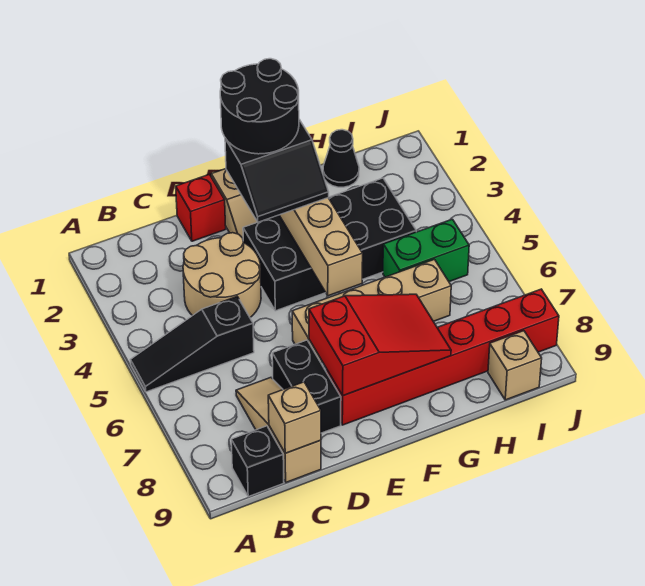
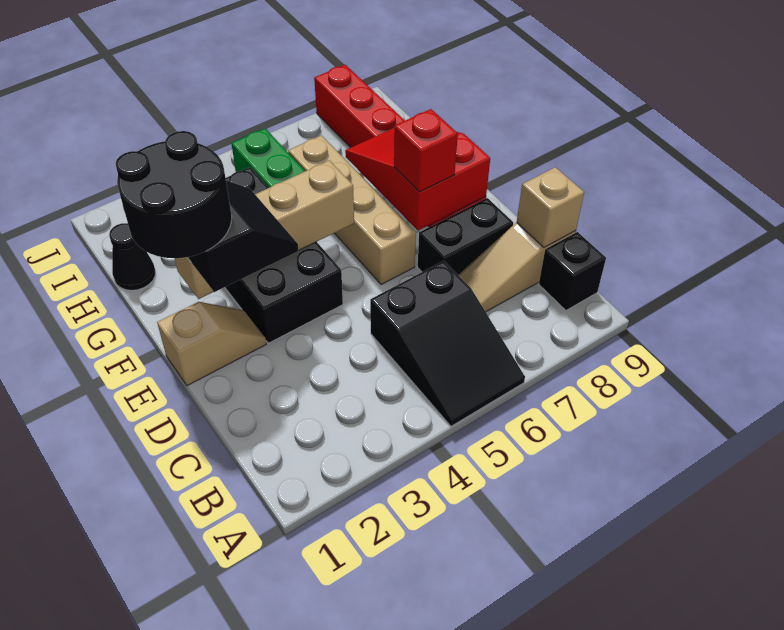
black 1x3 slope [131,297,254,392] -> black 2x3 slope [370,261,525,426]
tan 2x2 round brick [183,233,261,317] -> none
red 1x1 brick [176,174,226,241] -> red 1x1 brick moved to [394,109,458,192]
tan 1x1 brick [488,331,542,400] -> none

